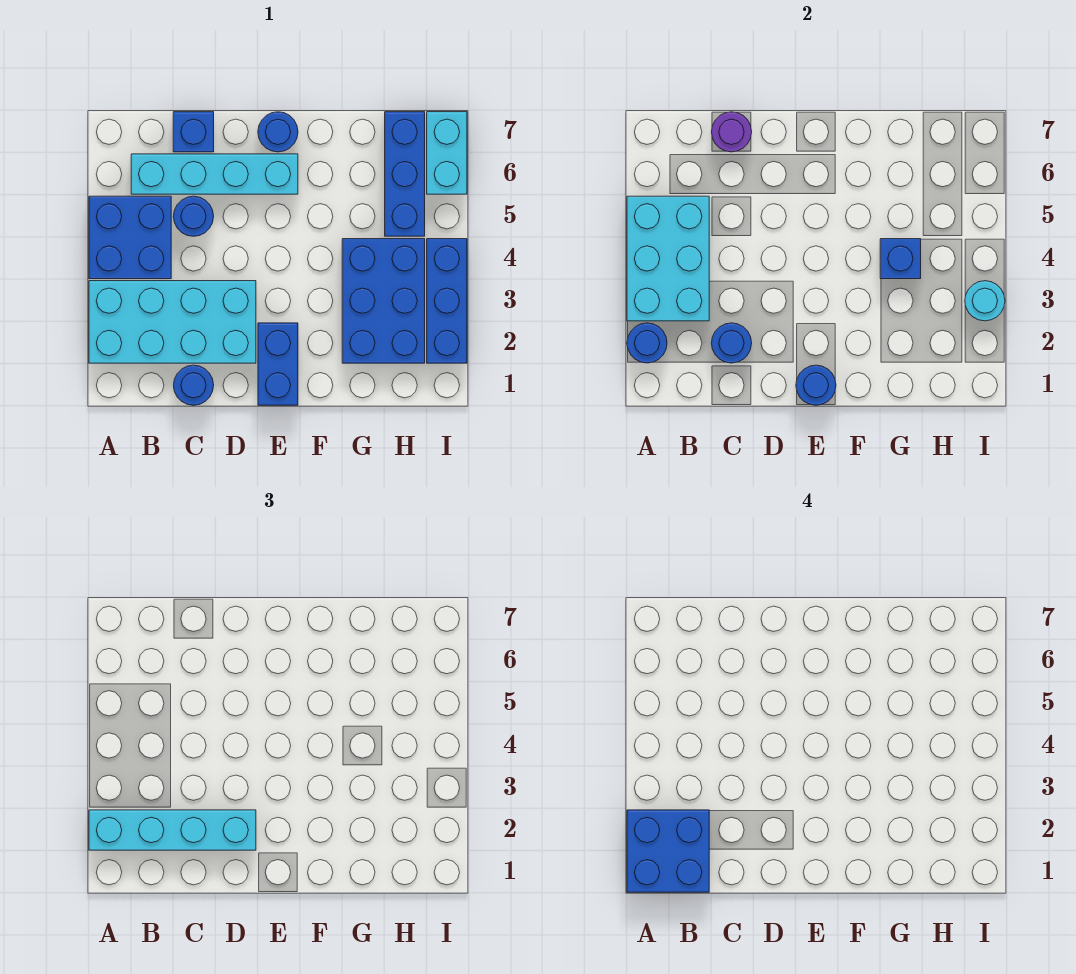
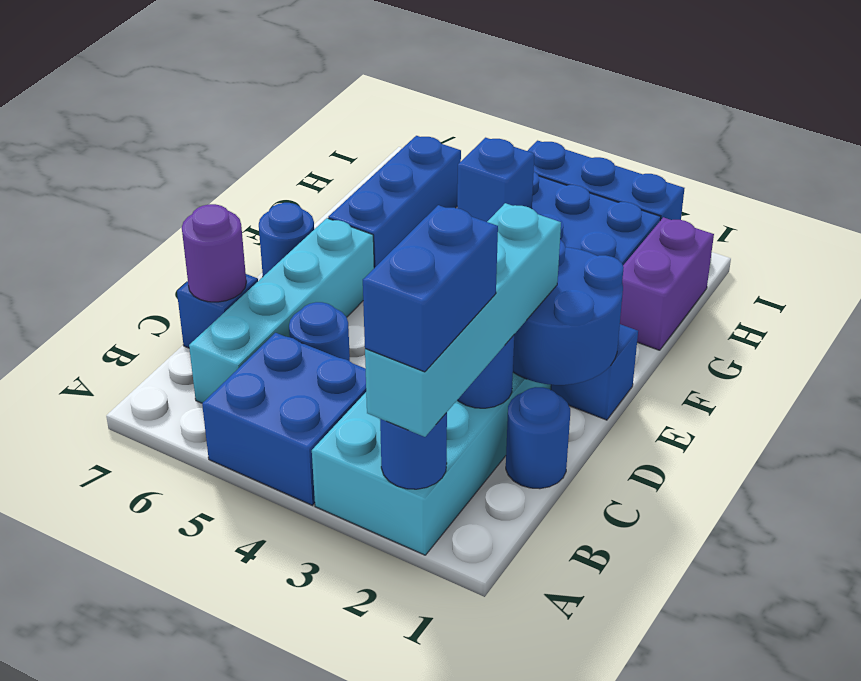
blue 2x2 brick [627,810,709,892] -> blue 1x2 brick [363,205,498,372]
cyan 2x3 brick [627,196,709,321] -> none
blue 1x1 round brick [796,365,836,405] -> blue 2x2 round brick [513,240,624,385]
none -> purple 1x2 brick [620,217,714,350]
blue 1x3 brick [385,112,425,236] -> blue 1x3 brick turned to [328,136,461,268]
cyan 1x1 round brick [965,281,1005,321] -> none
cyan 1x2 brick [427,112,467,194] -> none

